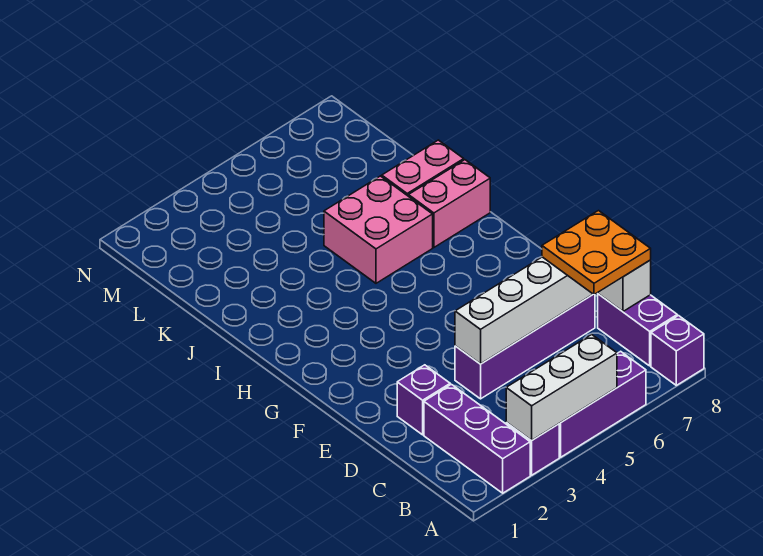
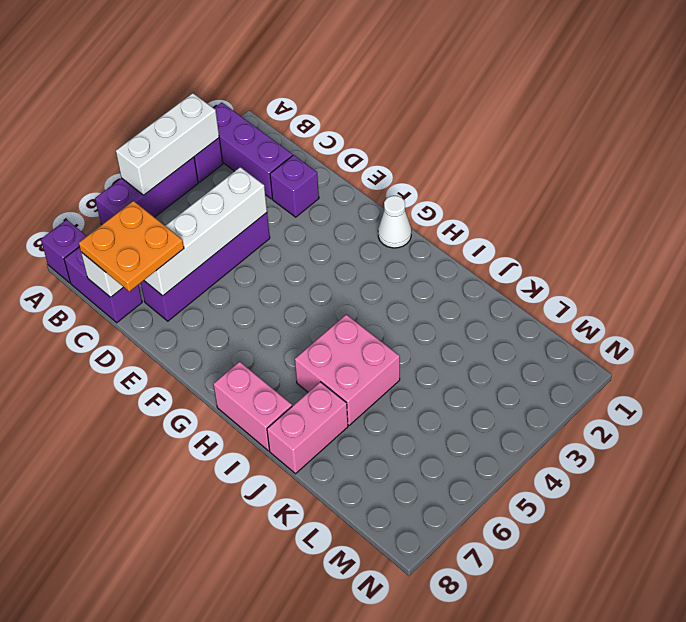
none -> white 1x1 cone [378,196,411,248]
pink 1x2 brick [409,160,490,247] -> pink 1x2 brick turned to [213,362,292,451]

